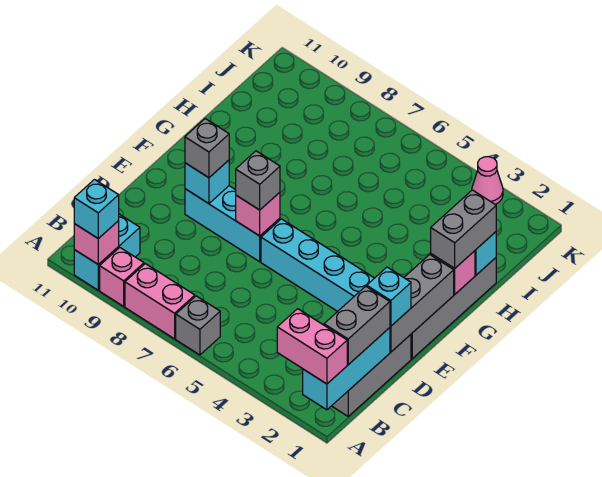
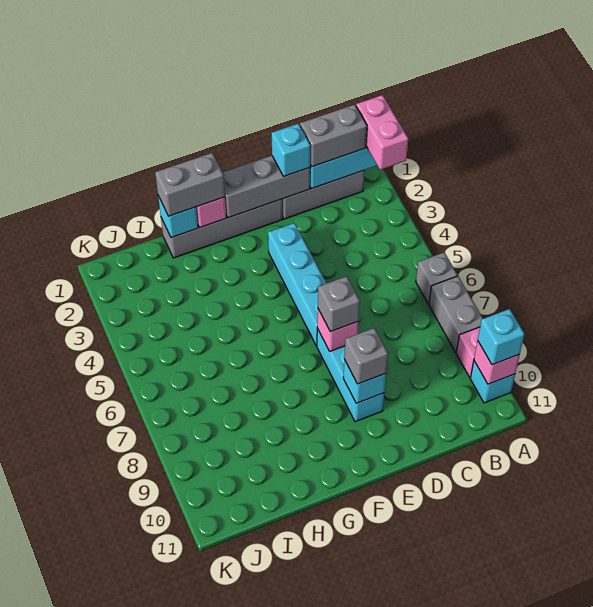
pink 1x2 brick [125,264,195,339] -> grey 1x2 brick [429,276,483,352]
cyan 1x2 brick [74,214,140,290] -> cyan 1x1 brick [470,361,515,403]
pink 1x1 cone [472,157,503,205] -> none

